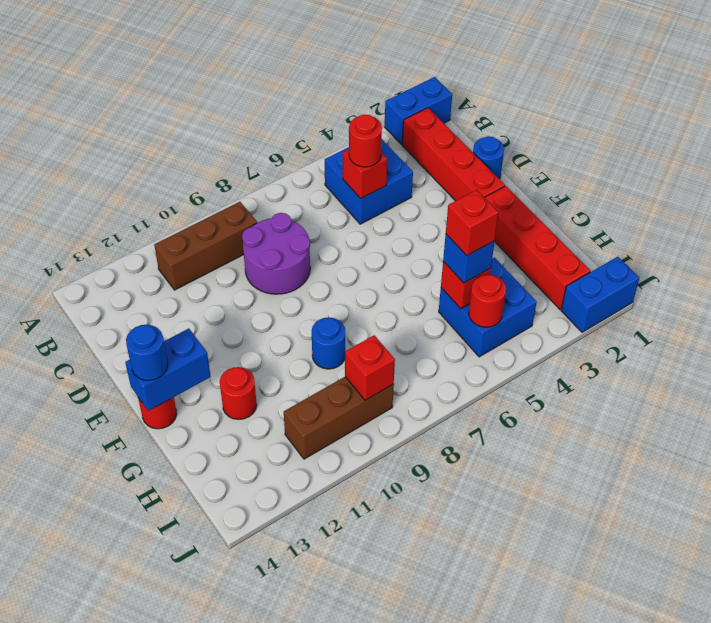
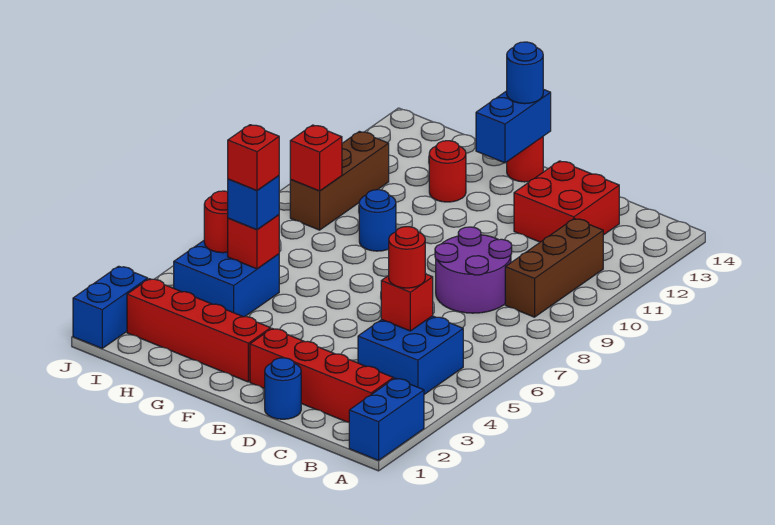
none -> red 2x2 brick [514,161,619,242]

